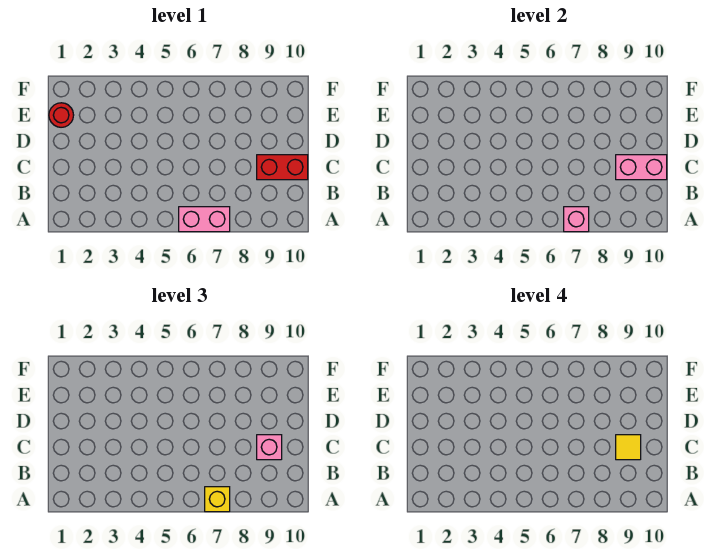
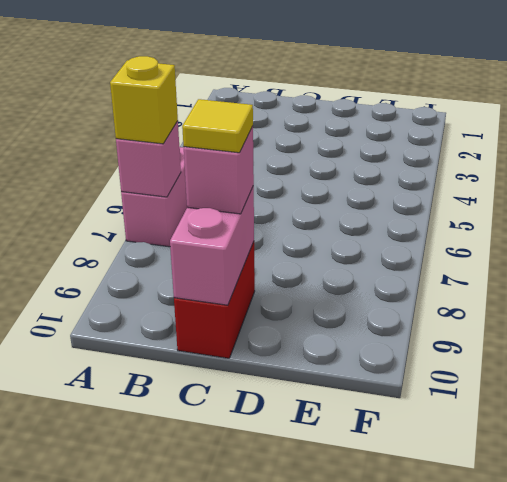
red 1x1 round brick [49,103,74,127] -> none

